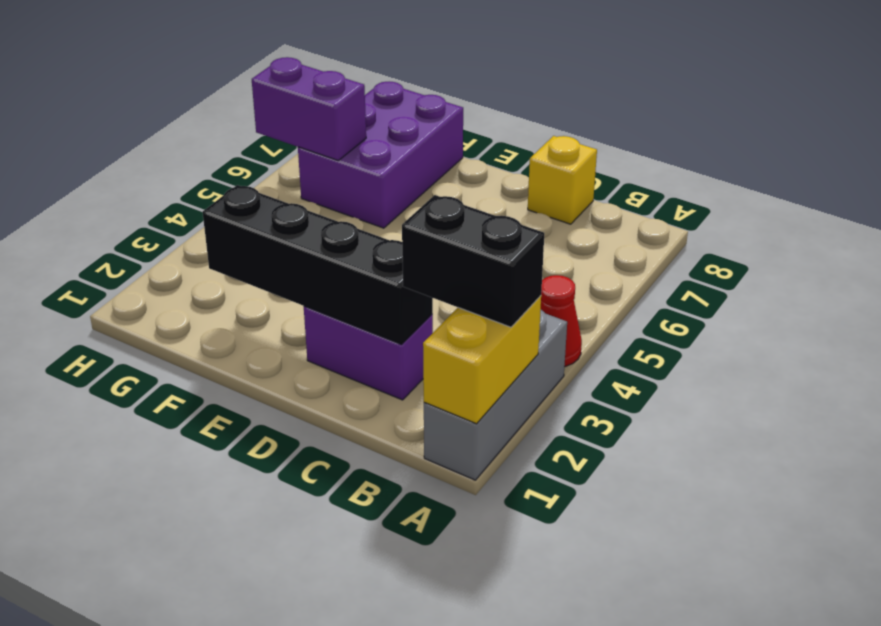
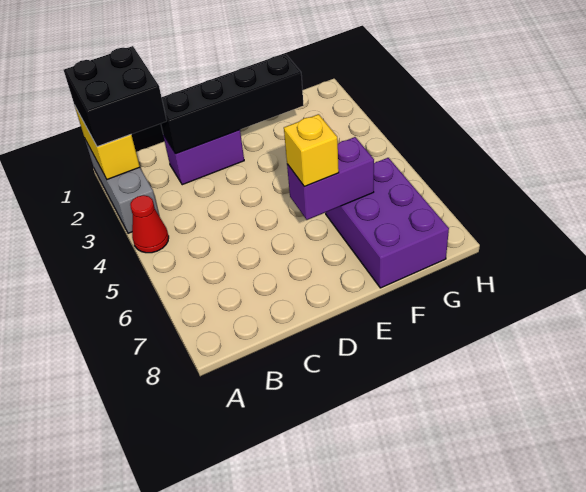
black 1x2 brick [402,195,544,327] -> black 2x2 brick [64,46,167,147]
yellow 1x1 brick [528,136,597,224] -> yellow 1x1 brick moved to [284,114,339,187]
purple 1x2 brick [252,57,366,160] -> purple 1x2 brick moved to [287,137,374,220]

